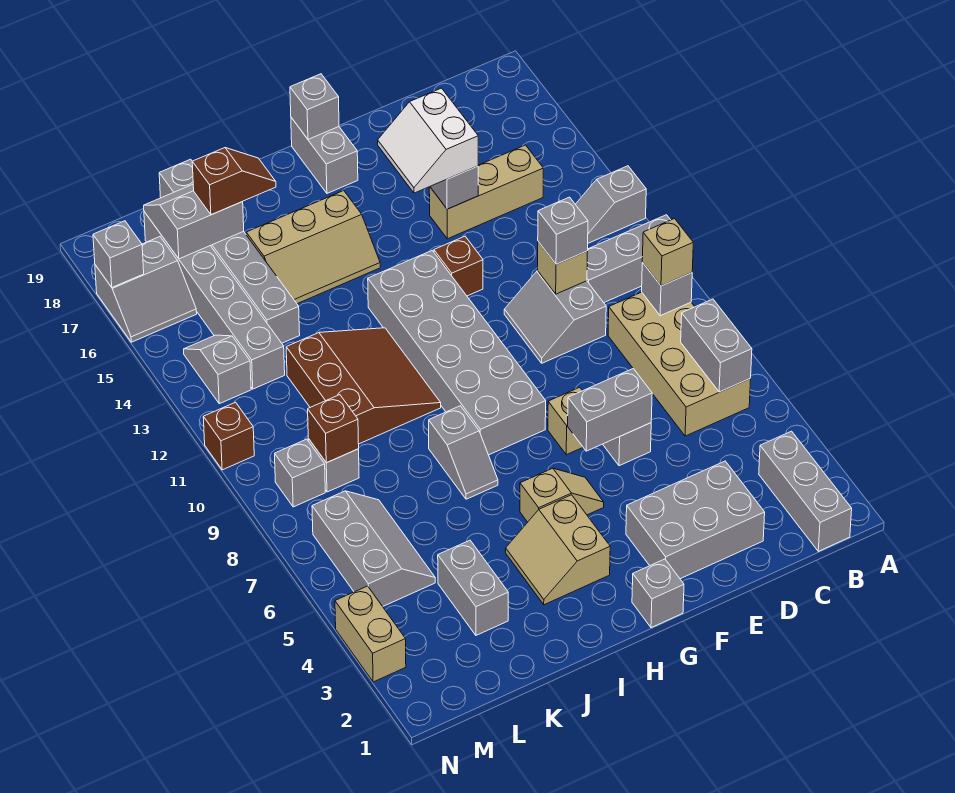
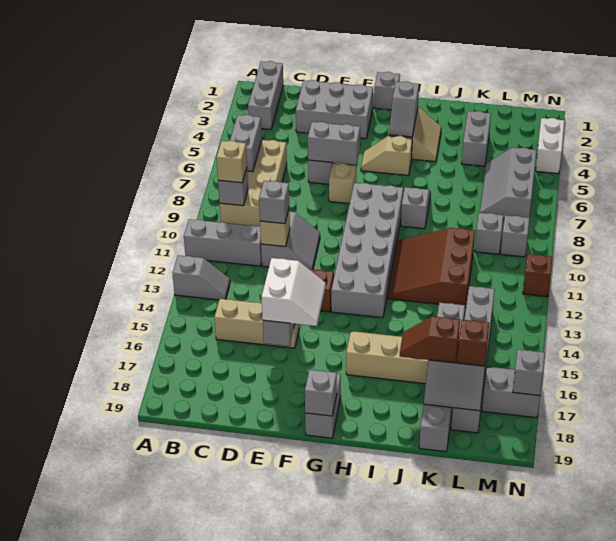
brown 1x1 brick [308,395,359,463] -> brown 1x1 brick moved to [457,320,489,366]
grey 1x2 slope [184,335,251,404] -> grey 1x2 slope moved to [389,81,419,137]
tan 1x2 brick [335,586,406,682] -> white 1x2 brick [536,118,564,174]

